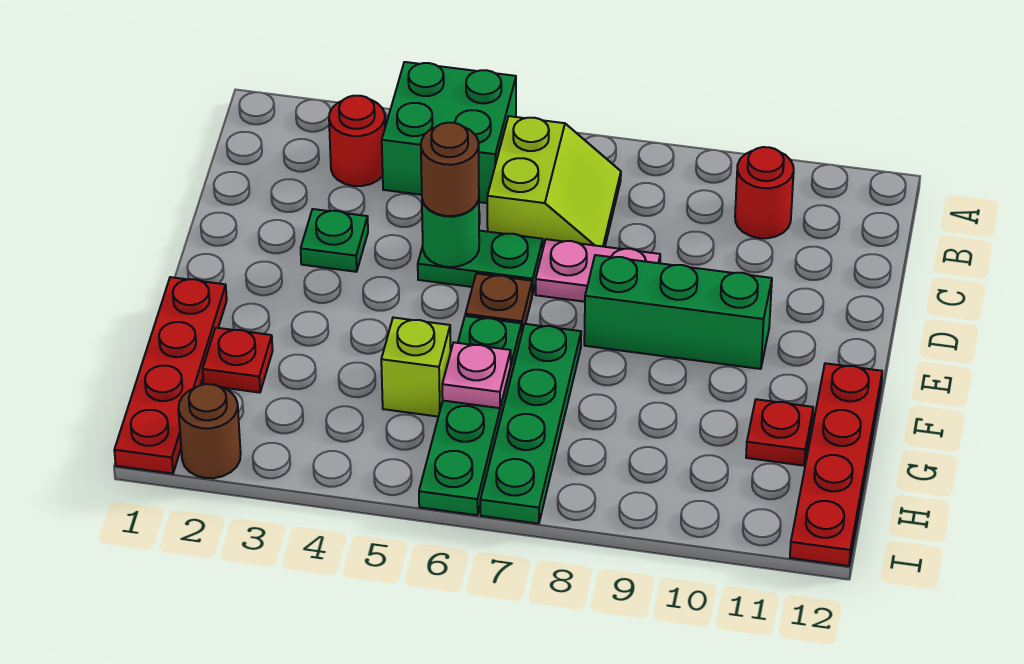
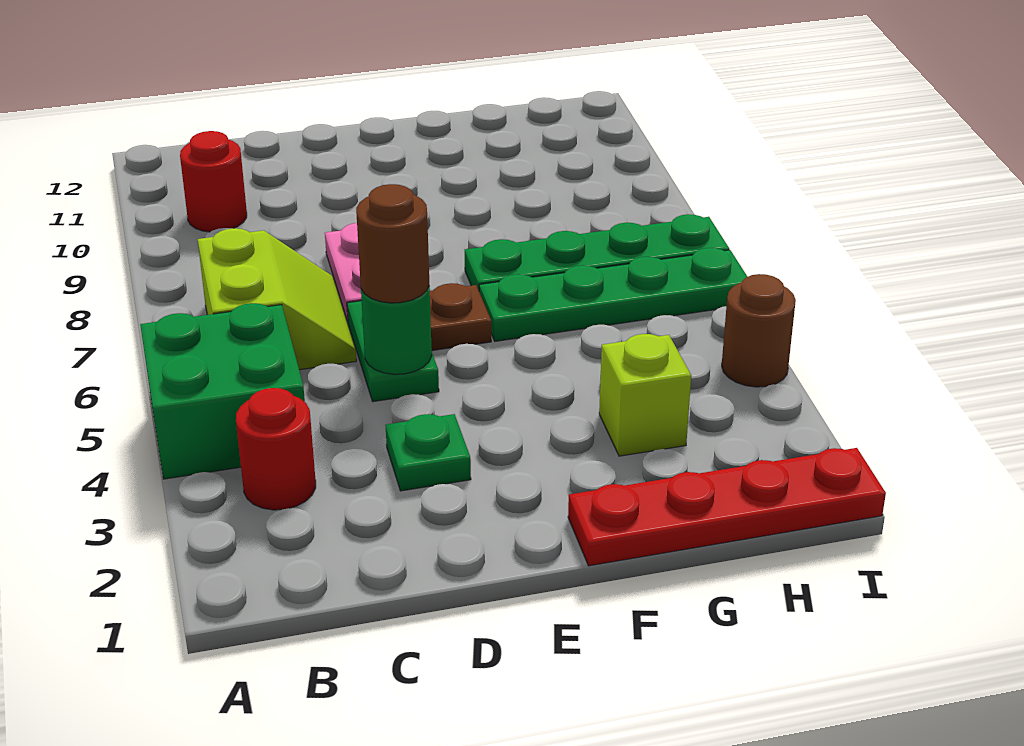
lime 2x2 slope [487,116,621,247] -> lime 2x2 slope turned to [198,228,356,370]
green 1x3 brick [584,255,772,369] -> none
red 1x4 plate [790,363,882,566] -> none
red 1x1 plate [203,328,273,393] -> none
lime 1x1 brick [381,318,451,416] -> lime 1x1 brick moved to [599,334,691,456]
pink 1x1 plate [442,342,511,408] -> none
red 1x1 plate [746,399,813,466] -> none
brown 1x1 round brick [178,384,241,478] -> brown 1x1 round brick moved to [722,274,796,387]

